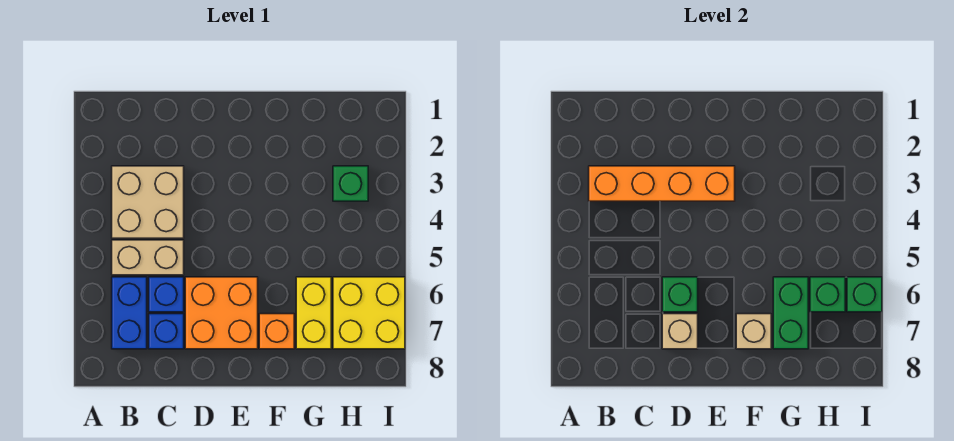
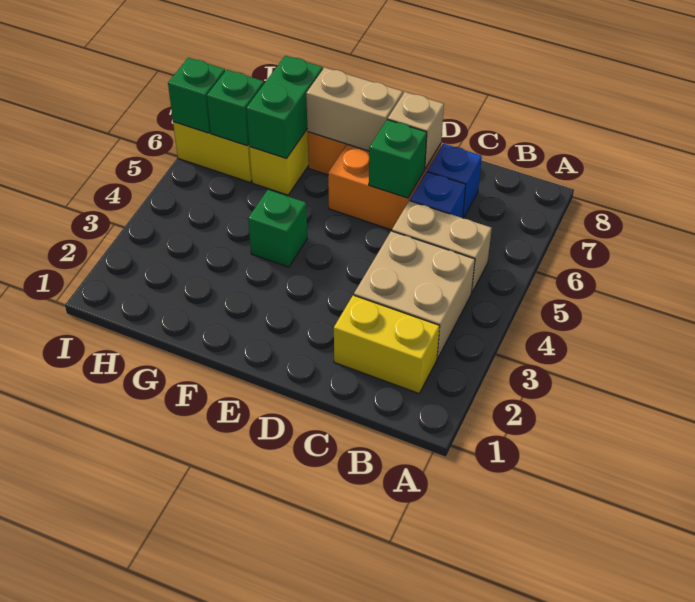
none -> yellow 1x2 brick [334,295,440,393]
orange 1x4 brick [589,166,735,201] -> none
blue 1x2 brick [112,277,147,349] -> none
tan 1x1 brick [736,314,771,349] -> tan 1x2 brick [306,68,403,151]
green 1x1 brick [333,166,368,201] -> green 1x1 brick moved to [248,190,307,267]

